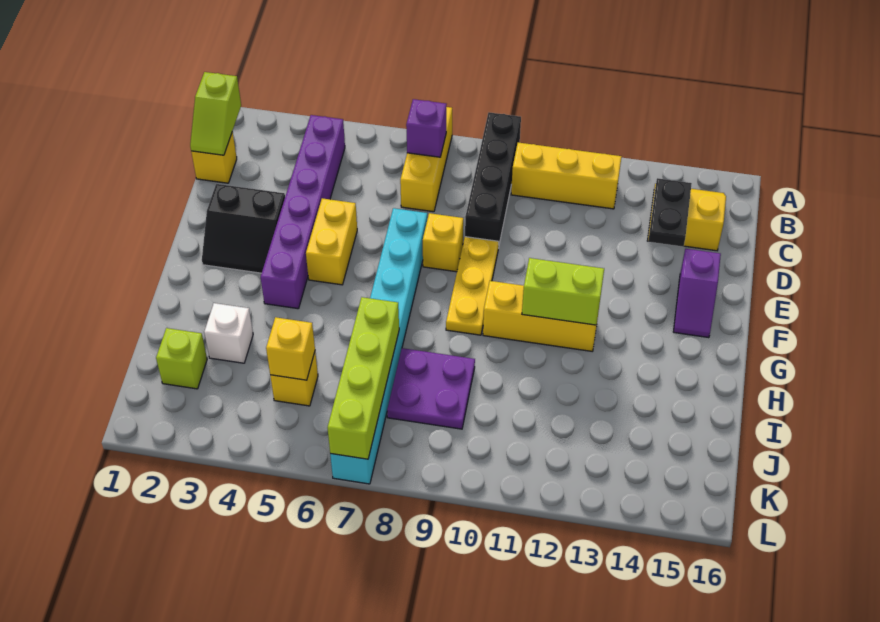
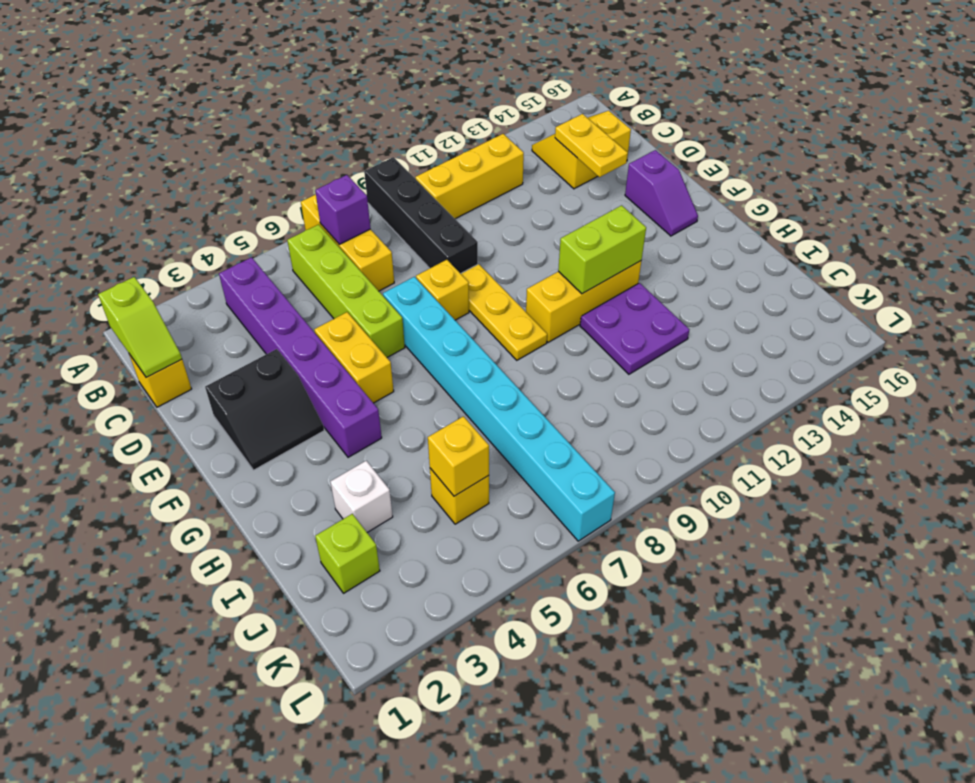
black 1x2 plate [648,178,692,247] -> yellow 1x2 plate [555,114,628,177]
lime 1x4 brick [328,297,399,459] -> lime 1x4 brick moved to [287,224,405,357]
purple 2x2 plate [387,348,475,429] -> purple 2x2 plate moved to [580,283,689,374]

